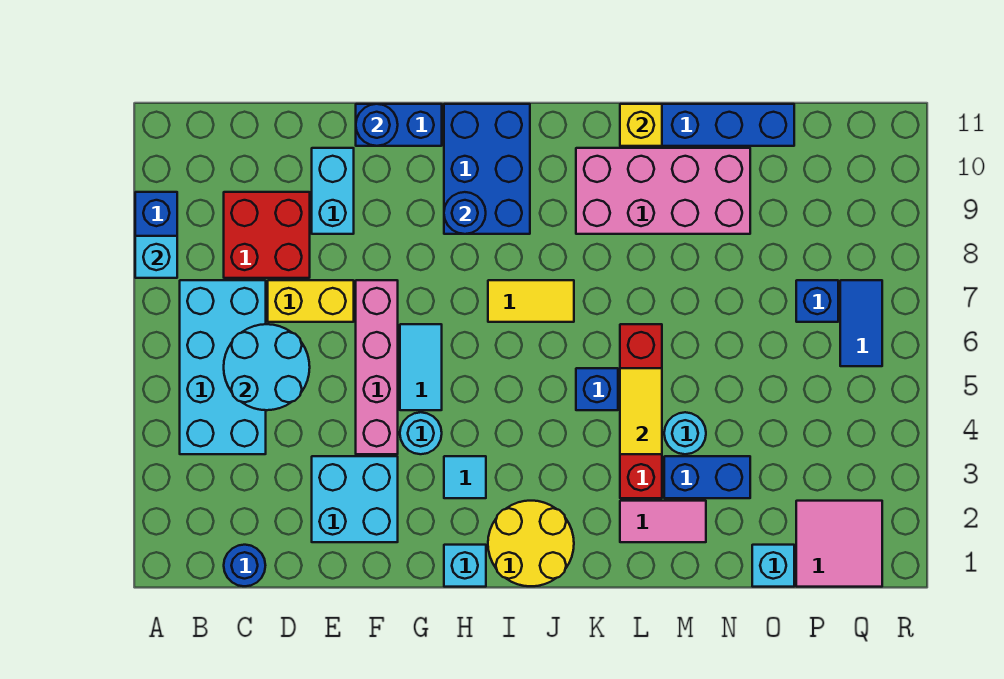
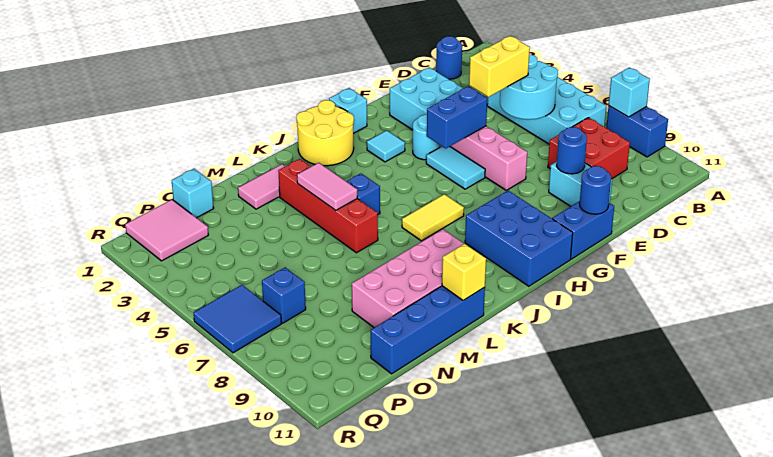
yellow 1x2 brick [268,280,354,322] -> yellow 1x2 brick moved to [469,36,530,97]
blue 1x1 round brick [444,192,486,234] -> blue 1x1 round brick moved to [557,127,587,174]
yellow 1x2 tile [620,368,662,454] -> pink 1x2 tile [297,163,358,210]
blue 1x2 brick [664,456,750,498] -> blue 1x2 brick moved to [427,86,487,148]
cyan 1x1 round brick [664,412,706,454] -> none
blue 1x2 tile [840,280,882,366] -> blue 2x2 tile [194,285,281,353]

